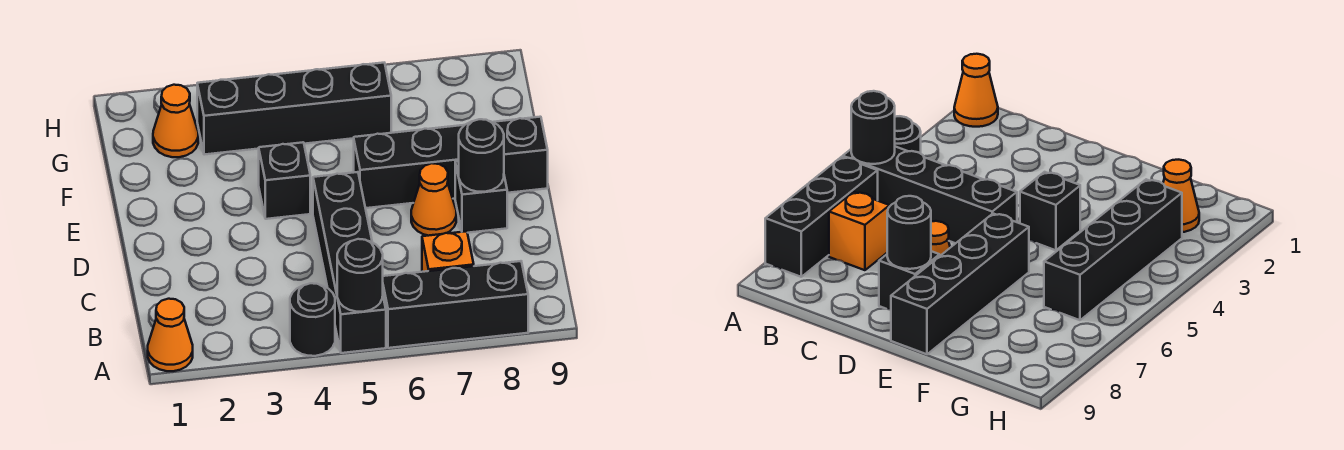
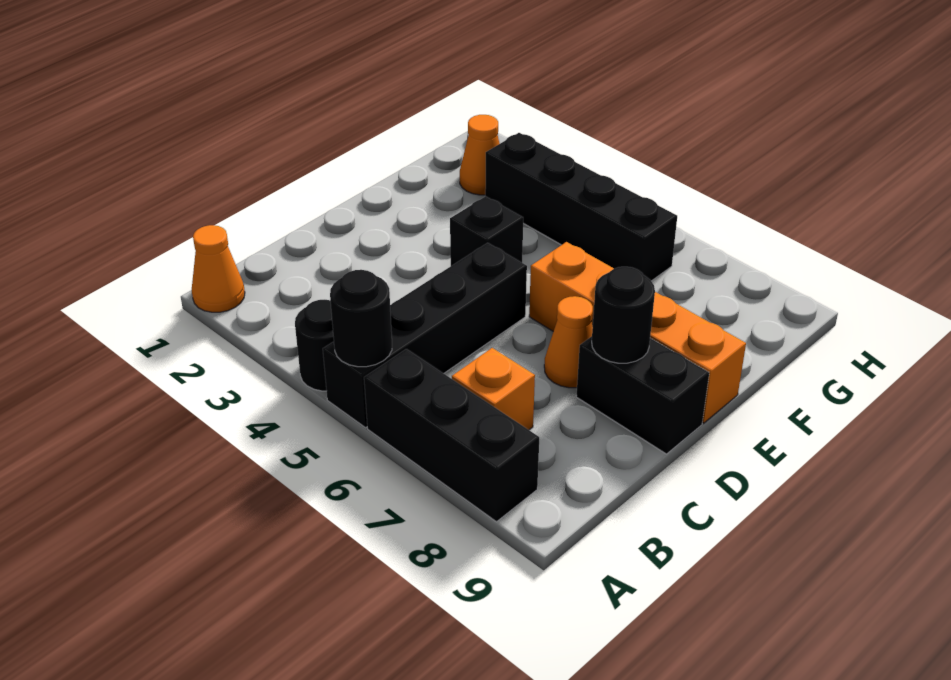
black 1x1 brick [455,161,507,233] -> black 1x2 brick [576,336,709,454]
black 1x4 brick [354,117,548,208] -> orange 1x4 brick [529,242,746,423]

